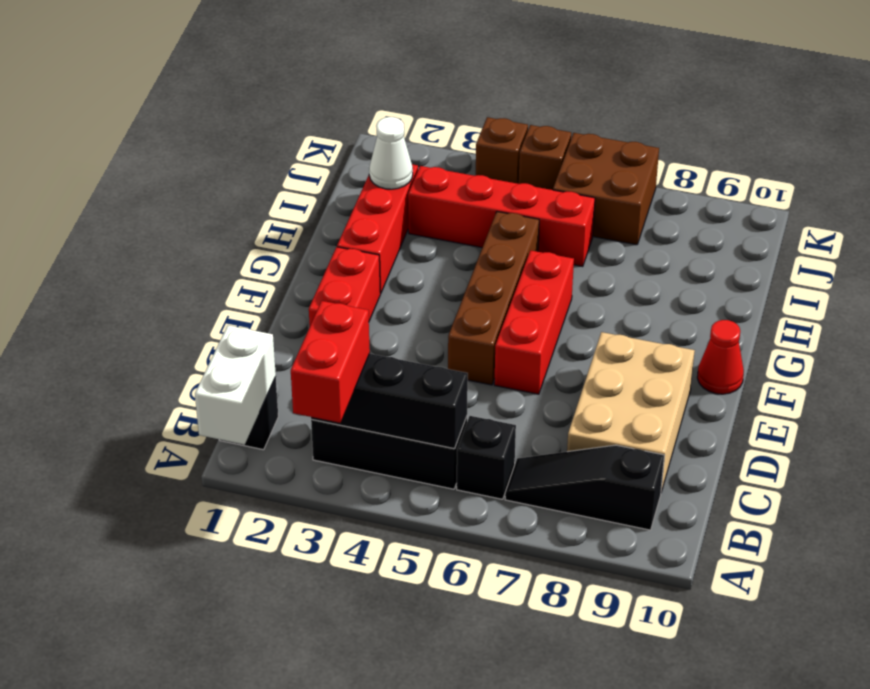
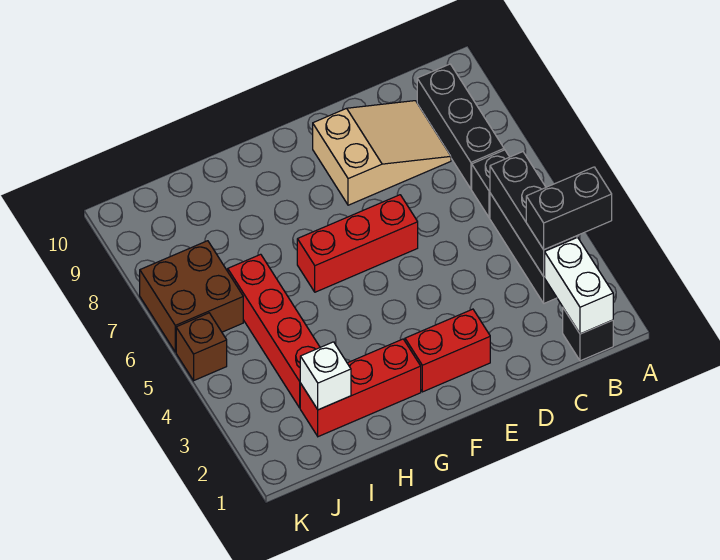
white 1x2 brick [195,325,276,445] -> white 1x2 brick turned to [544,237,613,334]
red 1x2 brick [291,301,370,423] -> black 1x2 brick [526,167,612,250]
black 1x3 slope [505,445,665,530] -> black 1x3 brick [417,64,504,189]
tan 2x3 brick [567,332,695,492] -> tan 2x3 slope [313,101,451,205]
brown 1x4 brick [448,212,539,385] -> none
red 1x1 cone [697,320,744,394] -> none
white 1x1 cone [369,117,413,189] -> white 1x1 brick [300,342,351,410]
brown 1x1 brick [476,117,528,184] -> none

